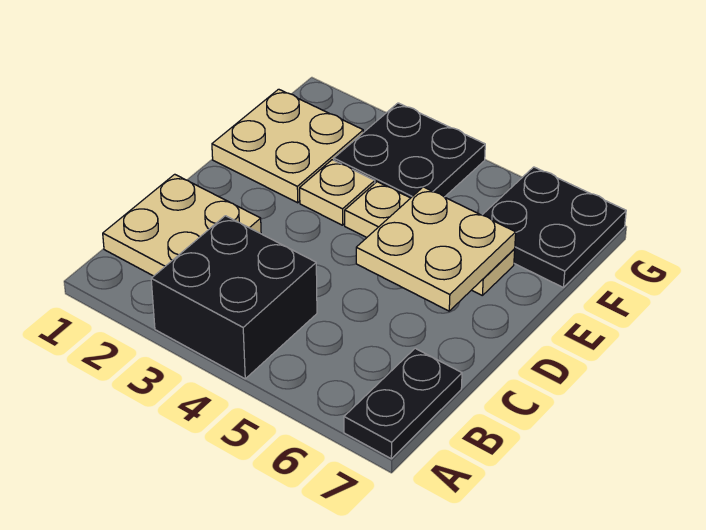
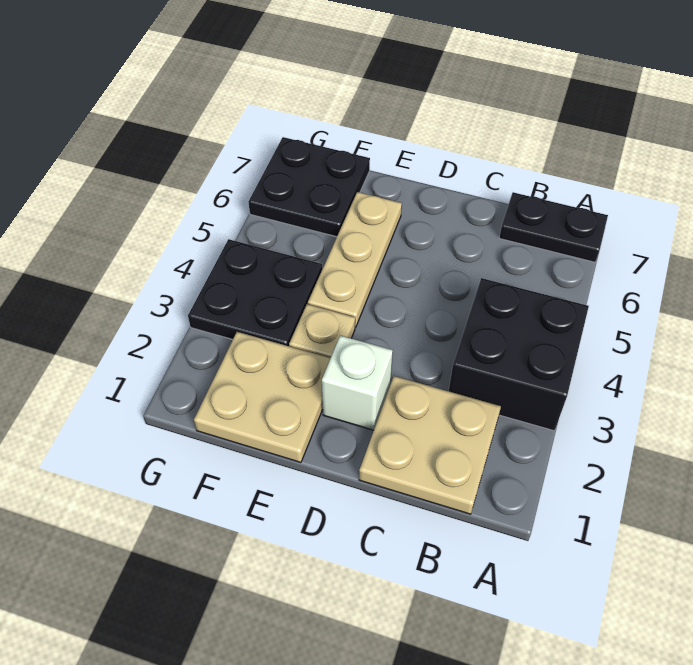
none -> white 1x1 brick [322,336,393,430]
tan 2x2 plate [356,187,516,311] -> none

